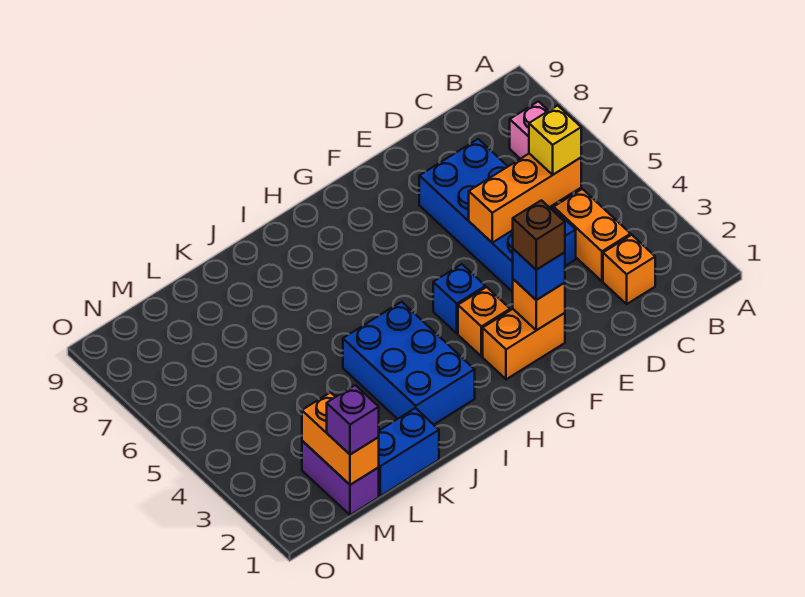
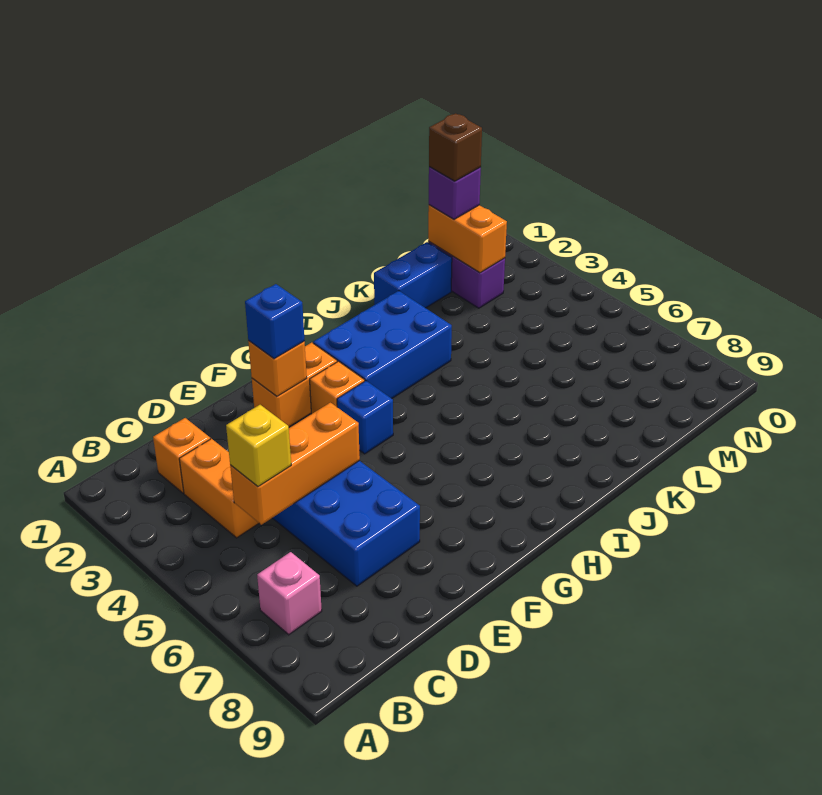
brown 1x1 brick [513,200,565,270] -> brown 1x1 brick moved to [429,113,482,181]
blue 2x3 brick [343,302,475,425] -> blue 2x3 brick turned to [313,291,452,399]

